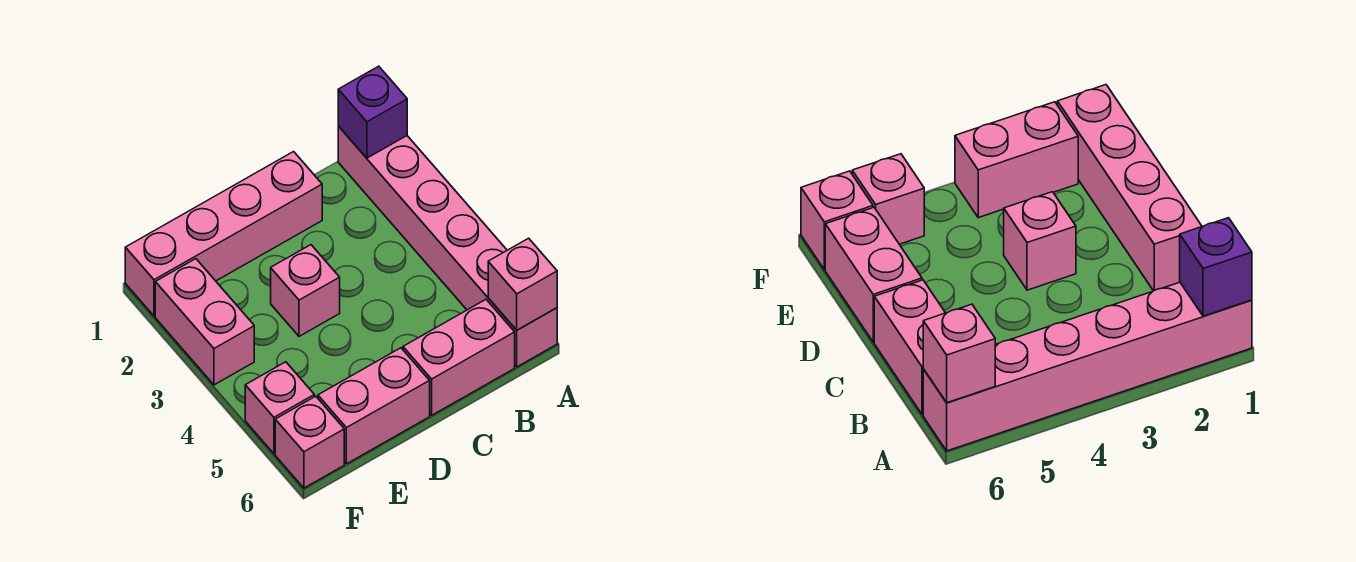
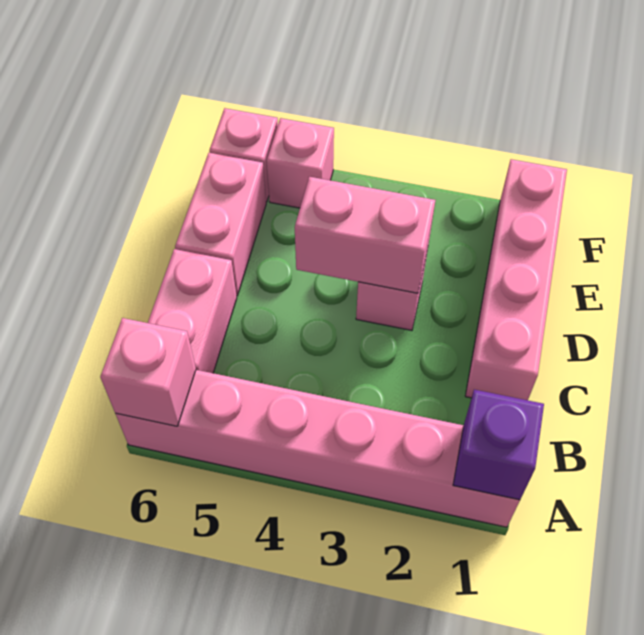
pink 1x2 brick [155,259,254,385] -> pink 1x2 brick moved to [295,177,435,293]

